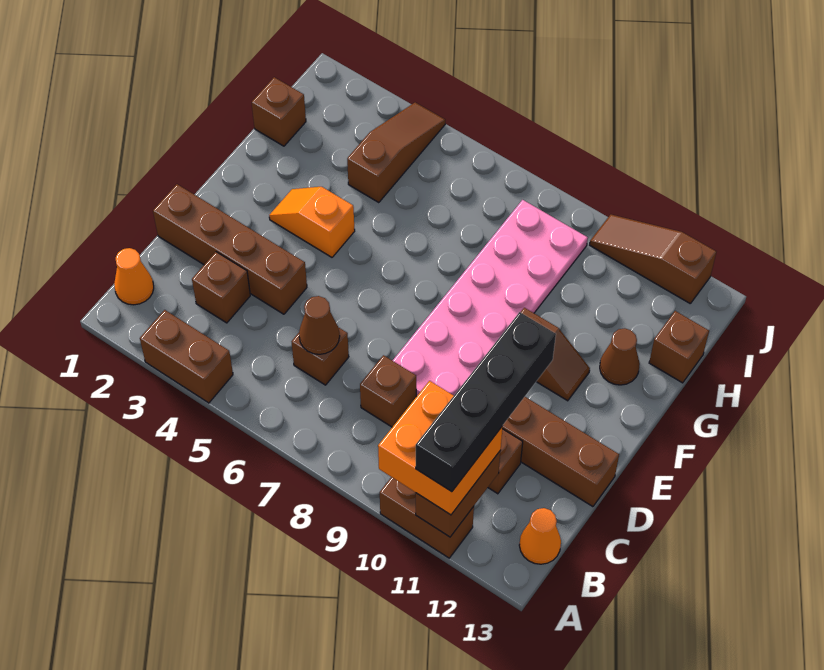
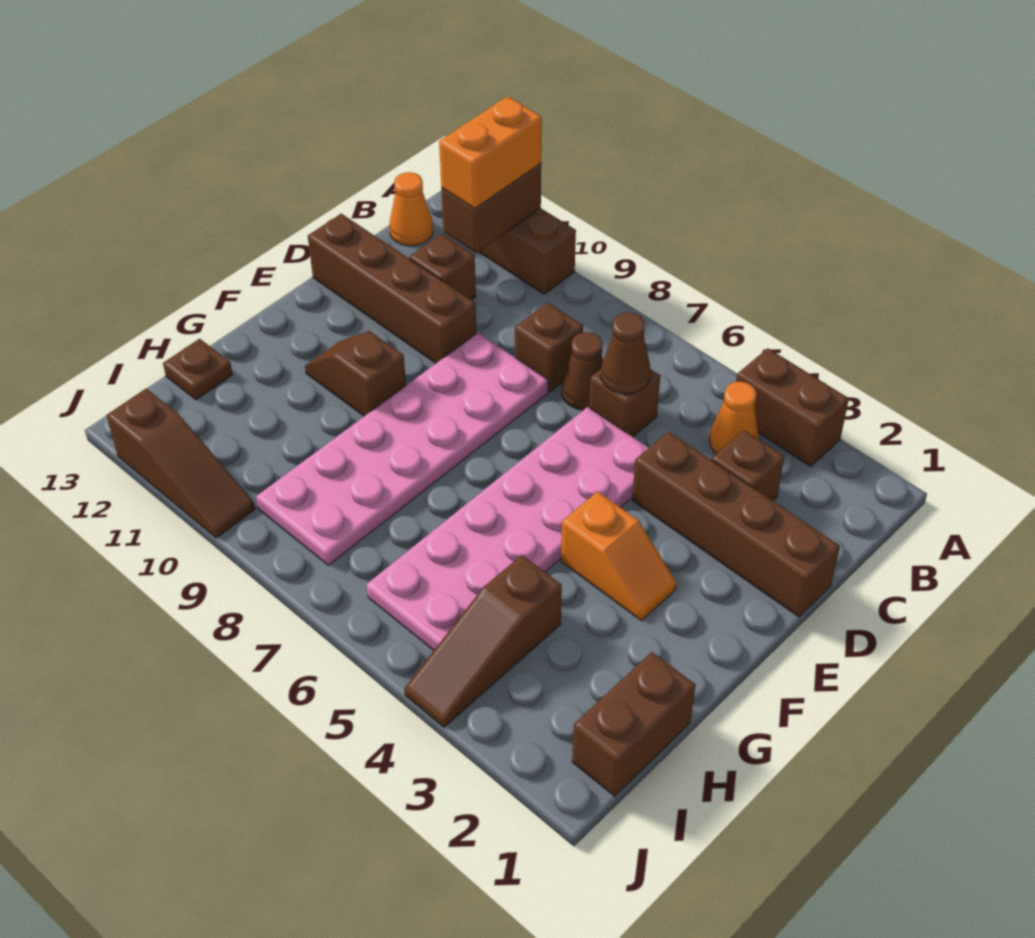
orange 2x2 brick [378,381,503,515] -> orange 1x2 brick [439,97,542,208]
black 1x4 brick [416,312,556,492] -> none
orange 1x1 cone [114,248,154,305] -> orange 1x1 cone moved to [709,382,759,454]
none -> pink 2x6 plate [366,407,648,650]
brown 1x1 cone [600,328,640,385] -> brown 1x1 cone moved to [562,332,603,410]
brown 1x1 brick [252,77,306,146] -> brown 1x2 brick [572,652,696,796]
brown 1x1 brick [649,311,709,383] -> brown 1x1 plate [163,339,233,400]

